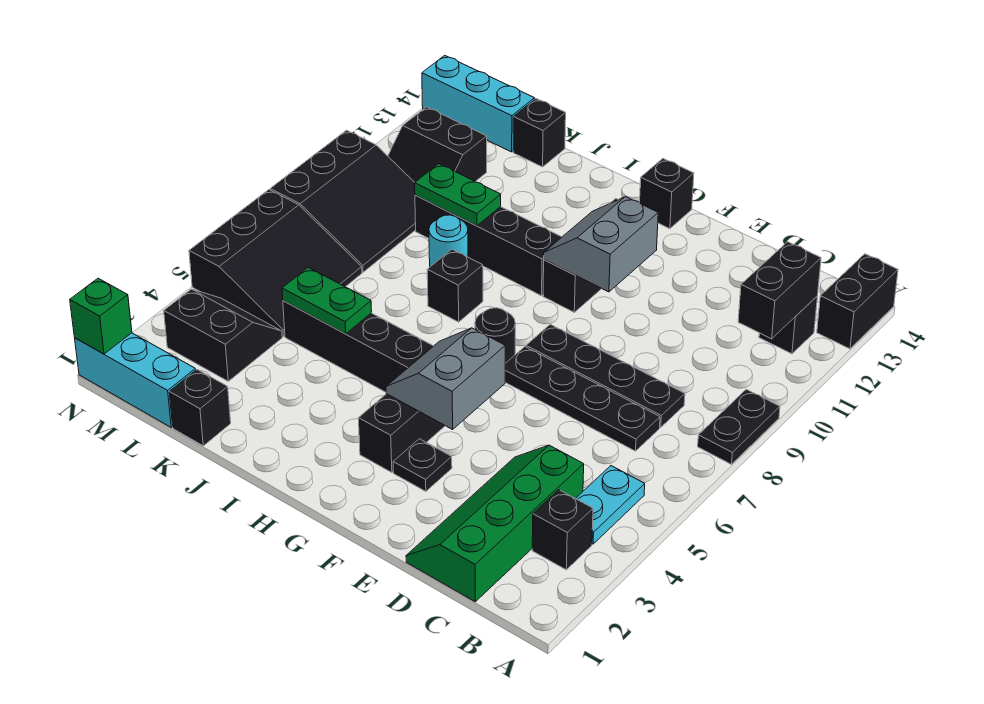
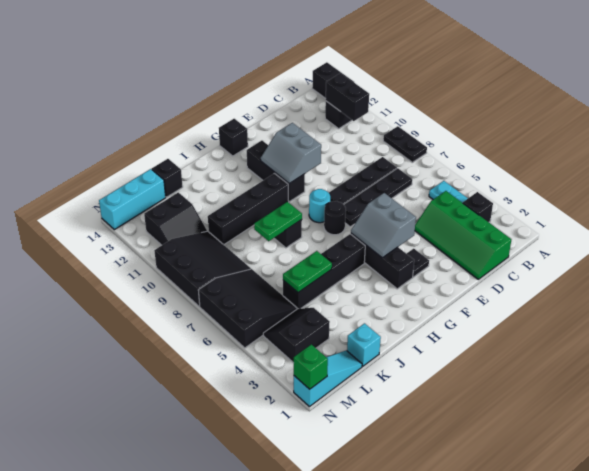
cyan 1x1 round brick [429,215,468,267] -> cyan 1x1 round brick moved to [309,189,330,223]
green 1x2 plate [415,164,501,226] -> green 1x2 plate moved to [254,202,302,241]
black 1x1 brick [169,370,231,446] -> cyan 1x1 brick [347,323,381,366]
cyan 1x3 brick [75,333,196,427] -> cyan 1x3 slope [294,351,362,407]

